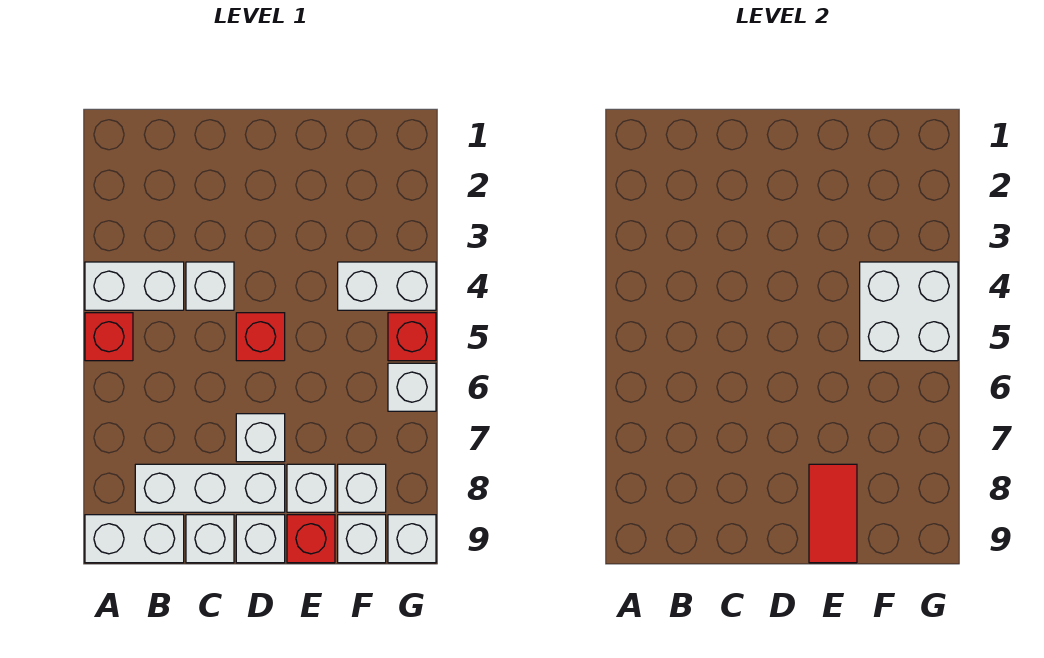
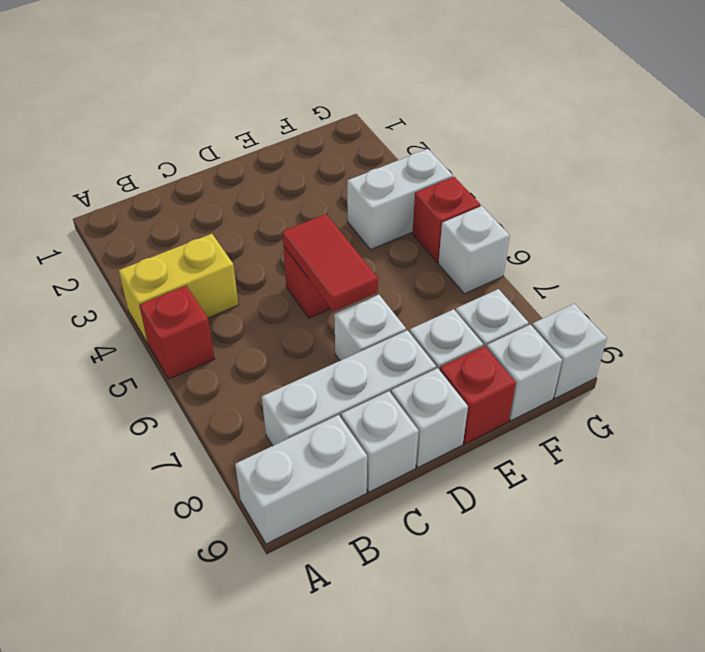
white 1x2 brick [85,262,184,310] -> yellow 1x2 brick [119,234,238,343]
white 1x1 brick [186,262,234,310] -> none
red 1x2 tile [809,464,857,563] -> red 1x2 tile moved to [283,214,378,312]
white 2x2 brick [860,262,958,361] -> none

